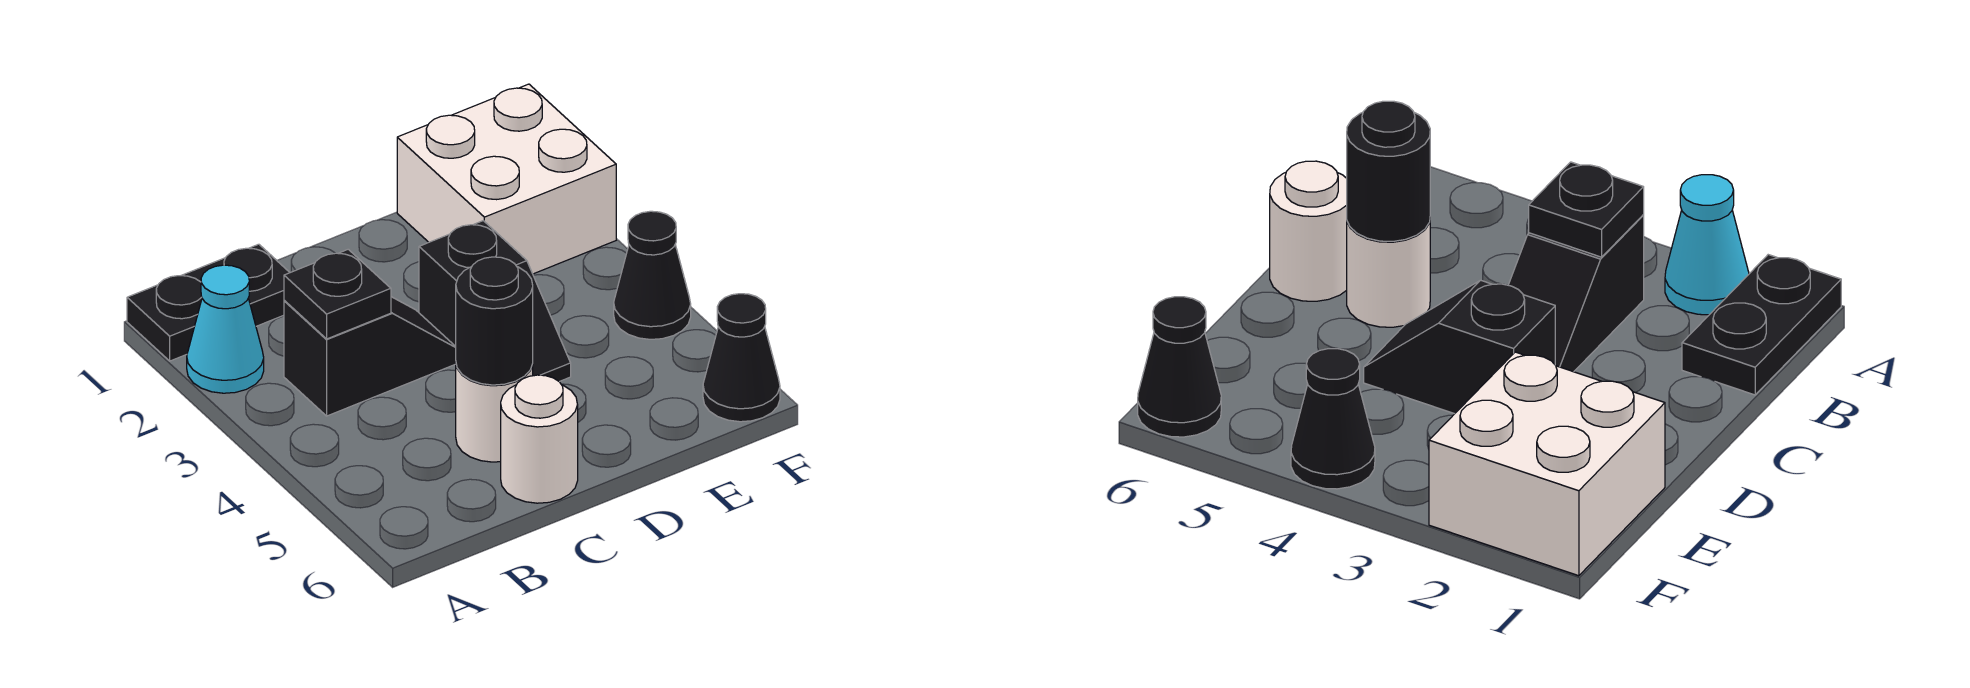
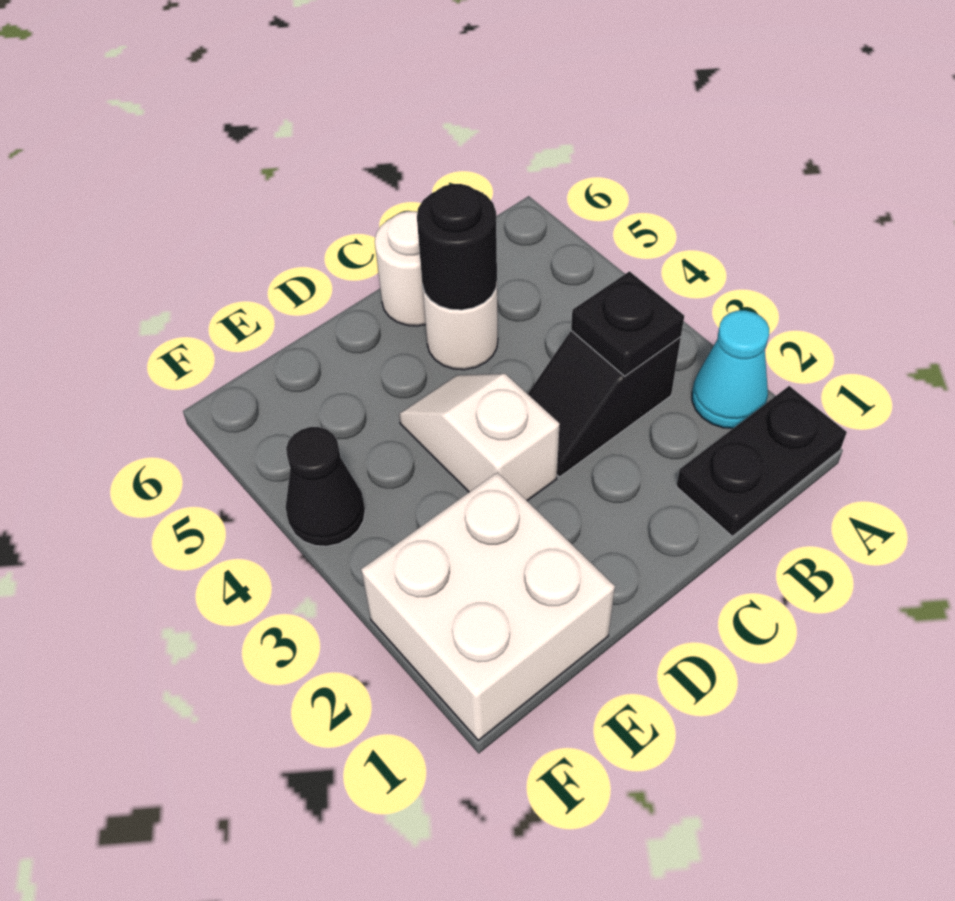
black 1x2 slope [419,221,571,382] -> white 1x2 slope [399,374,560,501]
black 1x1 cone [703,294,780,422] -> none

